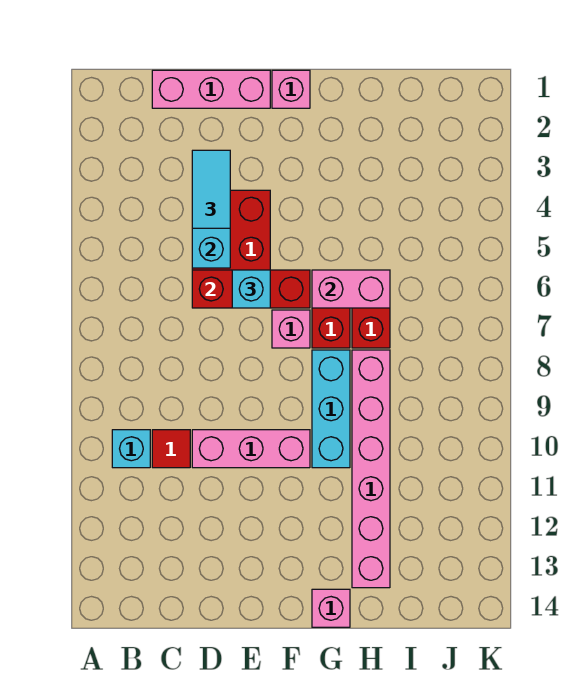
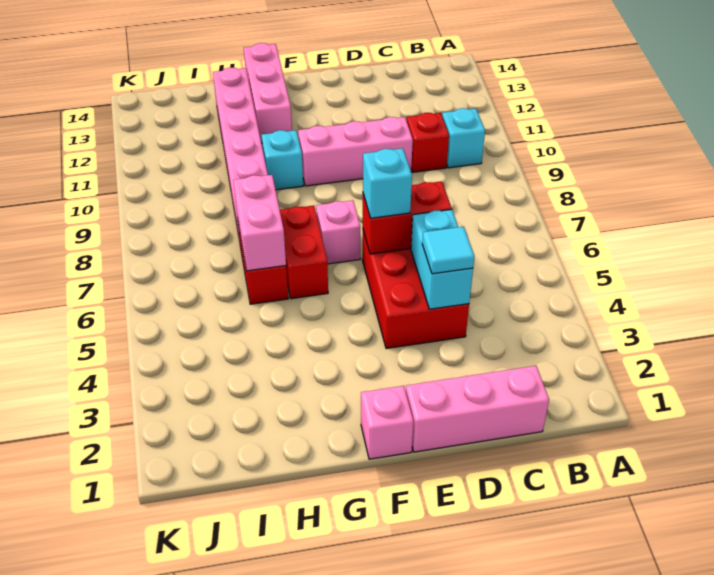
red 1x1 tile [152,430,190,468] -> red 1x1 brick [406,113,449,172]
cyan 1x2 tile [192,150,230,228] -> cyan 1x1 tile [422,227,474,274]
red 1x3 brick [192,270,310,308] -> red 1x2 brick [363,181,452,254]
pink 1x2 brick [312,270,390,308] -> pink 1x2 brick turned to [233,175,286,271]
cyan 1x3 brick [312,350,350,468] -> cyan 1x1 brick [261,130,303,190]
pink 1x1 brick [312,589,350,627] -> pink 1x3 brick [244,43,292,143]

